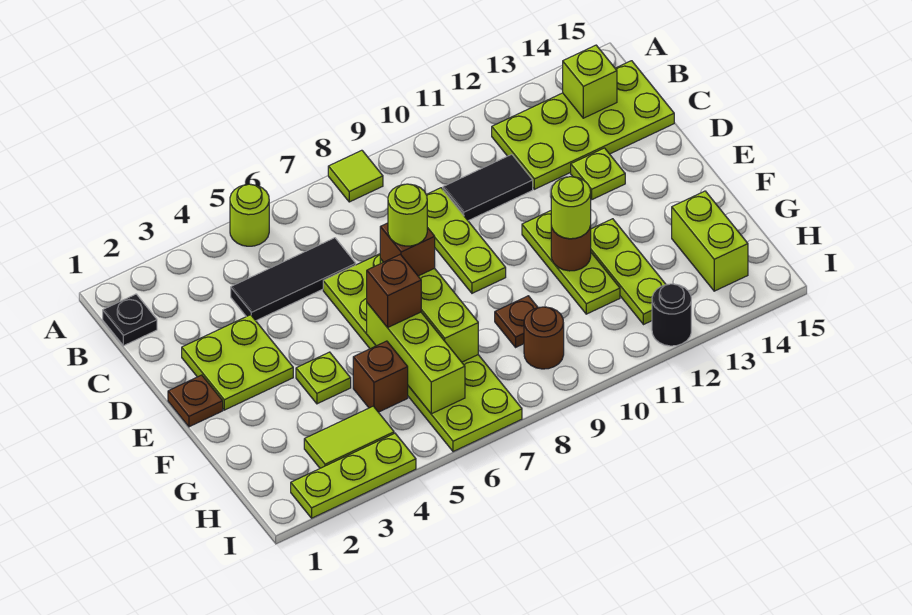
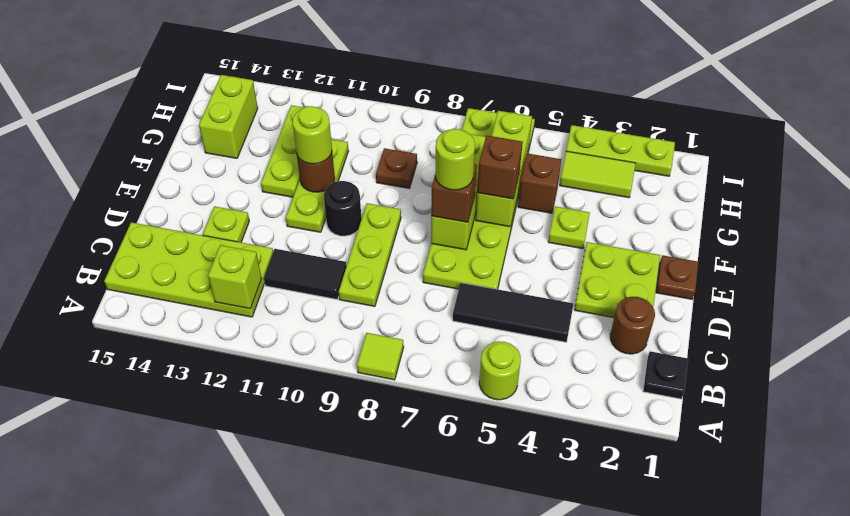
lime 1x1 brick [563,45,617,118] -> lime 1x1 brick moved to [208,245,262,309]
brown 1x1 round brick [524,307,564,369] -> brown 1x1 round brick moved to [610,297,655,354]
black 1x1 round brick [652,284,691,346] -> black 1x1 round brick moved to [324,181,362,236]

